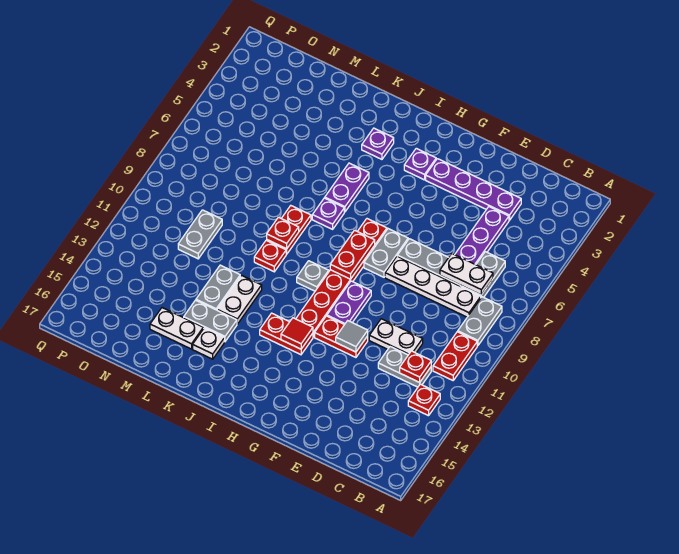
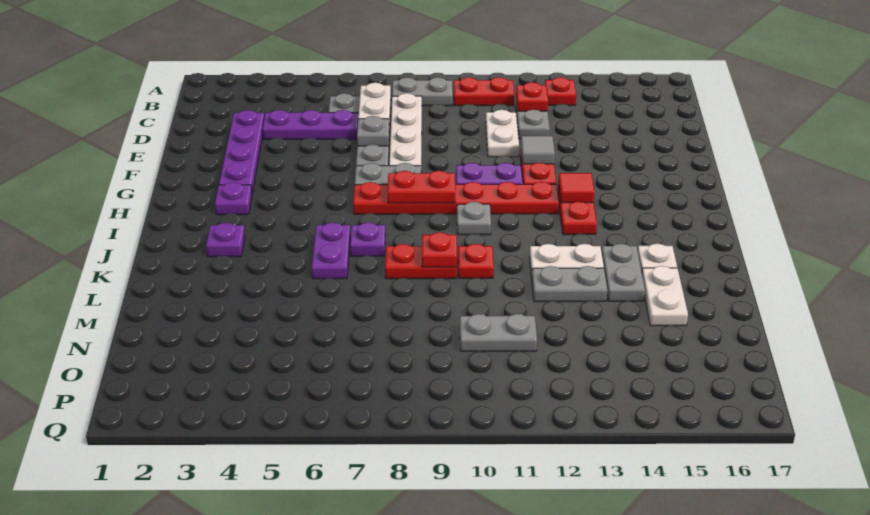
none -> grey 1x1 plate [357,116,389,146]
purple 1x2 plate [325,163,369,212] -> purple 1x2 plate turned to [312,223,350,279]

